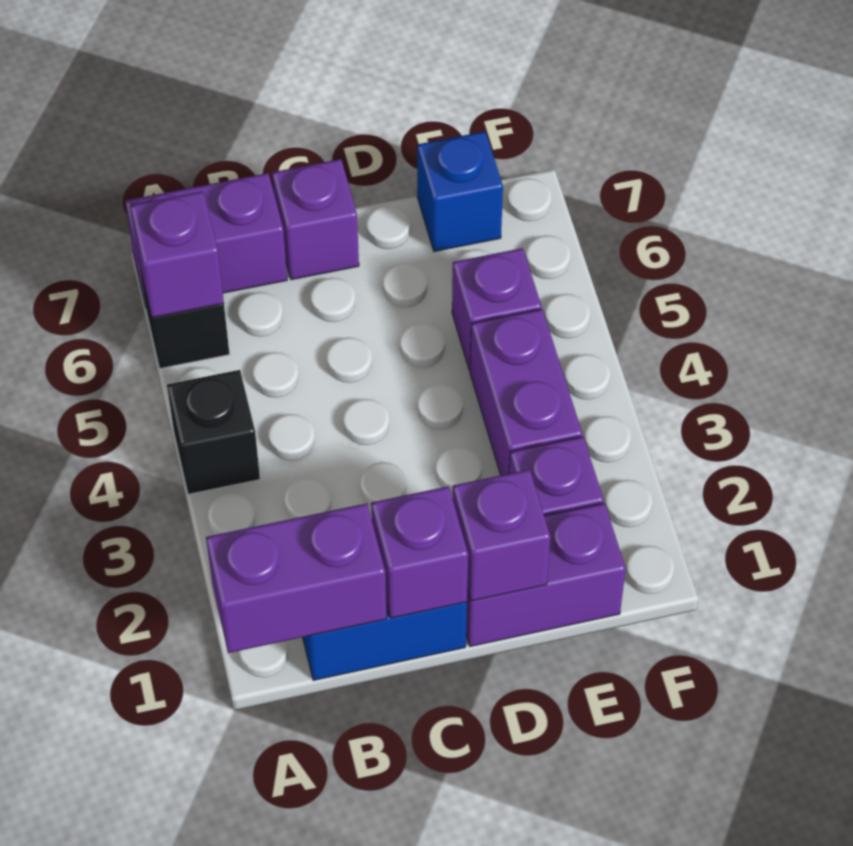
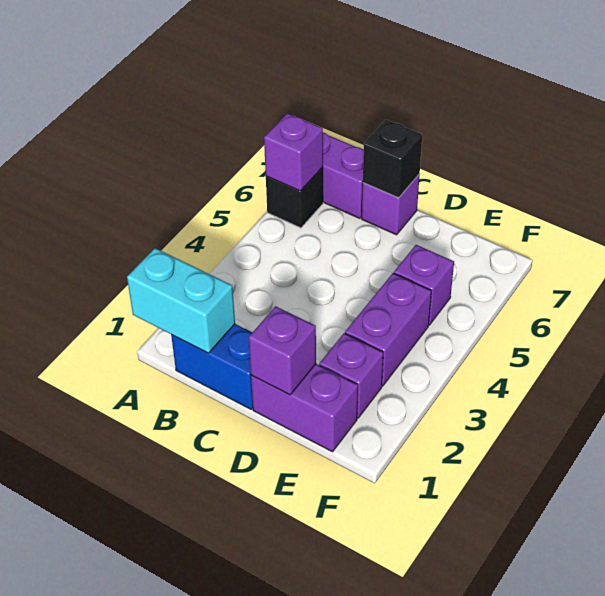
purple 1x2 brick [206,503,387,653] -> cyan 1x2 brick [127,248,235,353]
black 1x1 brick [167,370,260,494] -> black 1x1 brick moved to [363,120,422,198]
purple 1x1 brick [371,486,468,618] -> none
blue 1x1 brick [417,132,503,252] -> none

